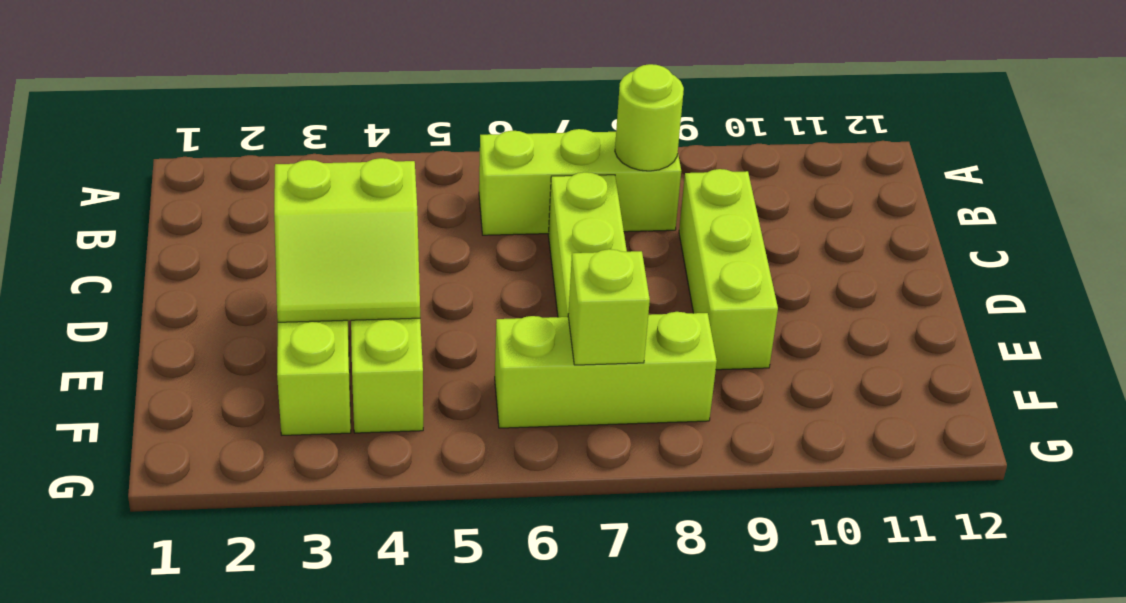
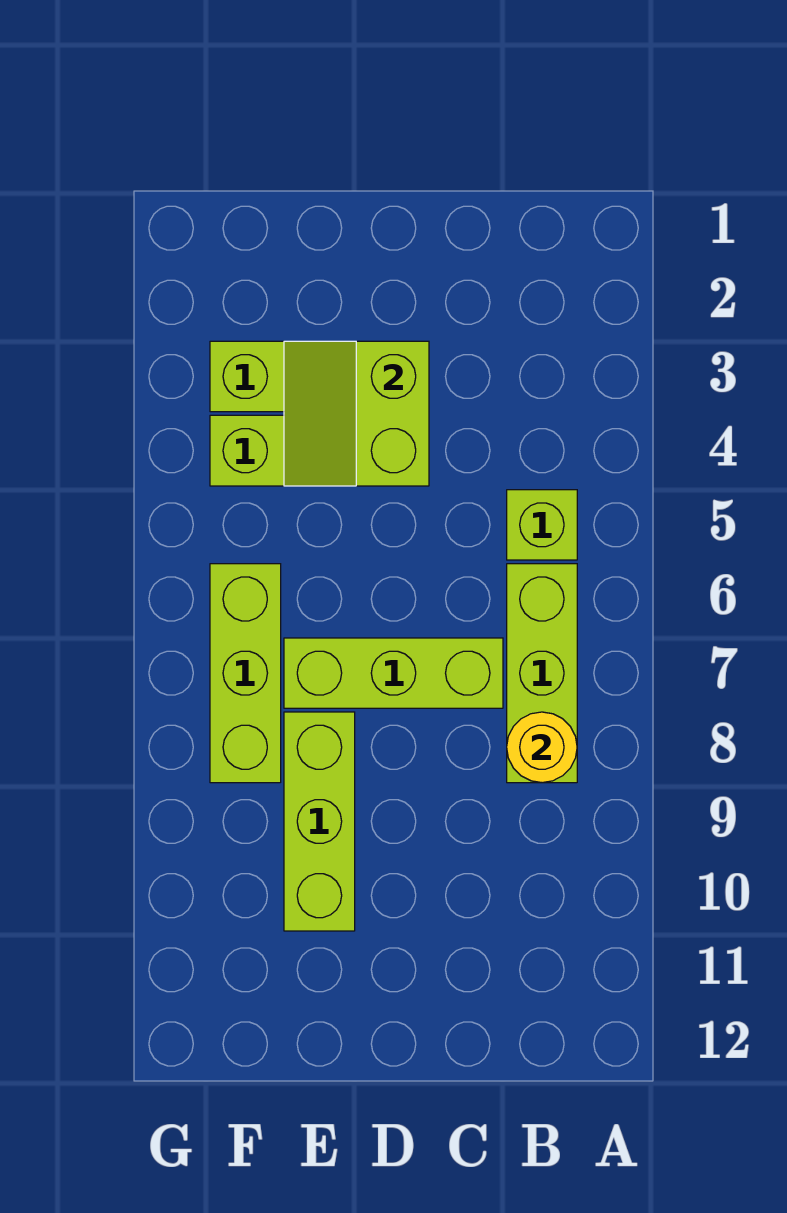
lime 1x1 round brick [615,64,684,171] -> yellow 1x1 round brick [507,712,577,783]
lime 1x3 brick [679,169,778,370] -> lime 1x3 brick turned to [284,712,355,931]
lime 1x1 brick [568,249,650,365] -> lime 1x1 brick moved to [507,490,577,560]

